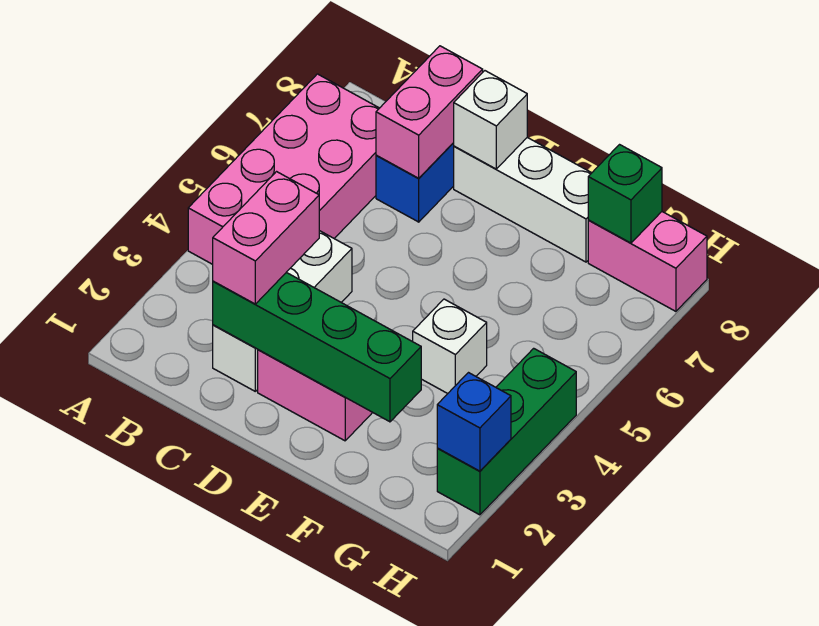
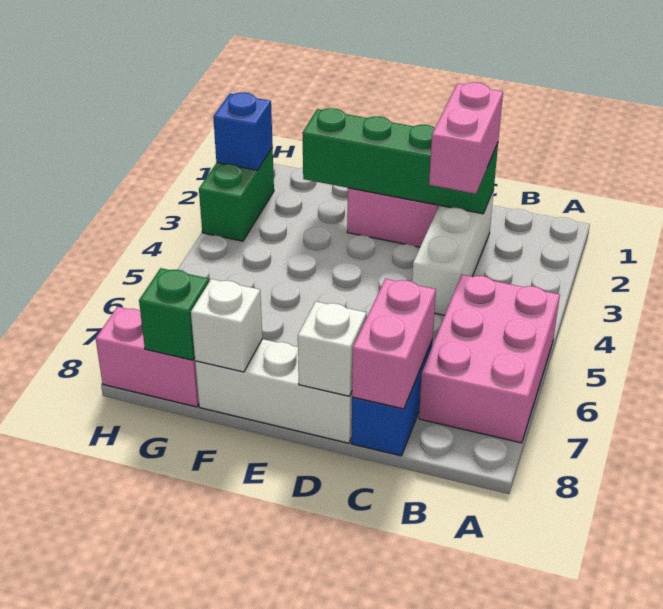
pink 2x4 brick [188,74,379,264] -> pink 2x3 brick [419,275,560,443]
white 1x1 brick [413,299,487,394] -> white 1x1 brick moved to [191,279,262,372]
green 1x3 brick [437,348,576,515] -> green 1x2 brick [199,148,274,241]

